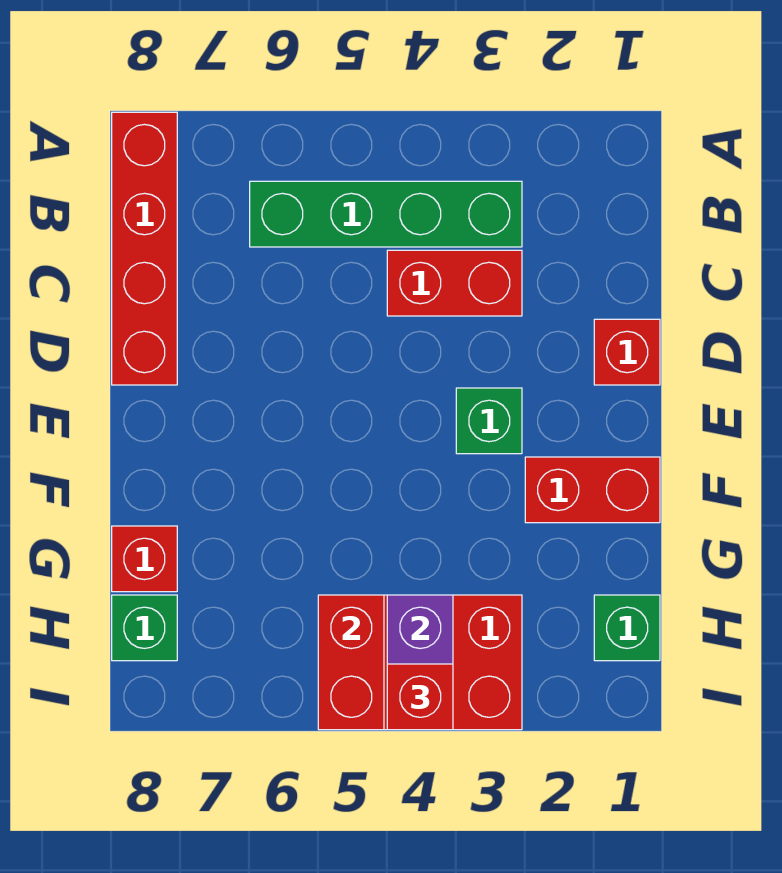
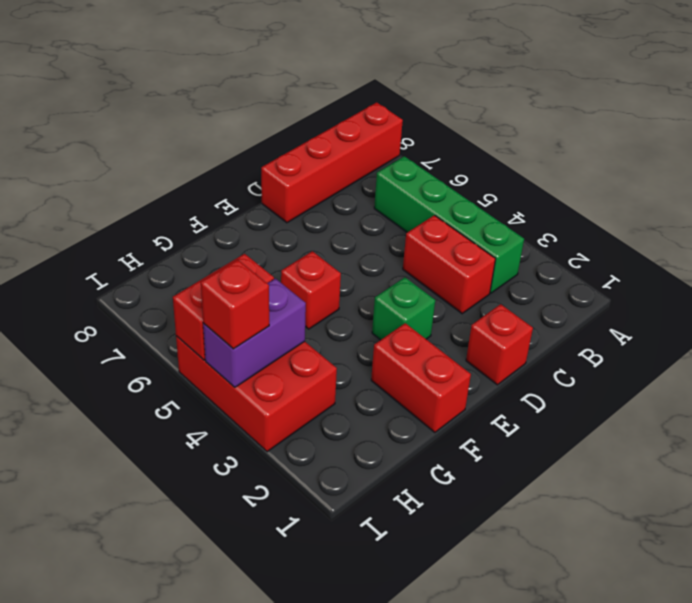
red 1x1 brick [112,526,177,592] -> red 1x1 brick moved to [281,251,341,329]
green 1x1 brick [594,595,660,661] -> none
green 1x1 brick [112,595,177,661] -> none

